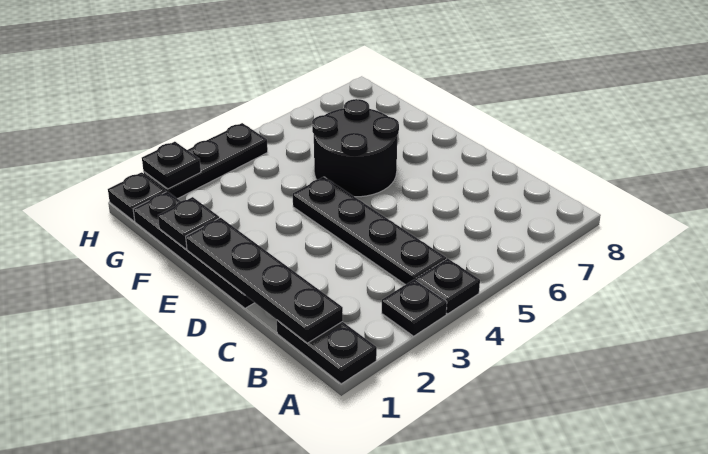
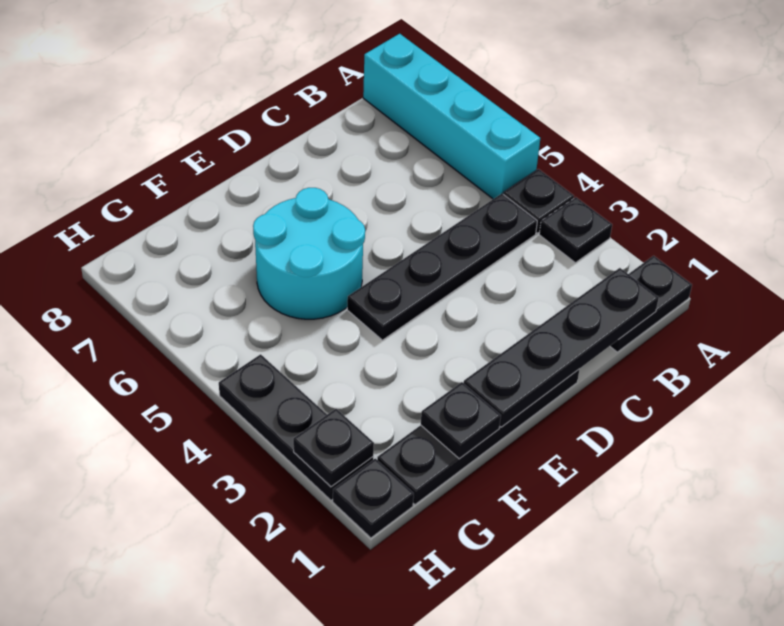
none -> cyan 1x4 brick [363,34,540,199]
black 2x2 round brick [312,99,399,197] -> cyan 2x2 round brick [253,188,365,319]

